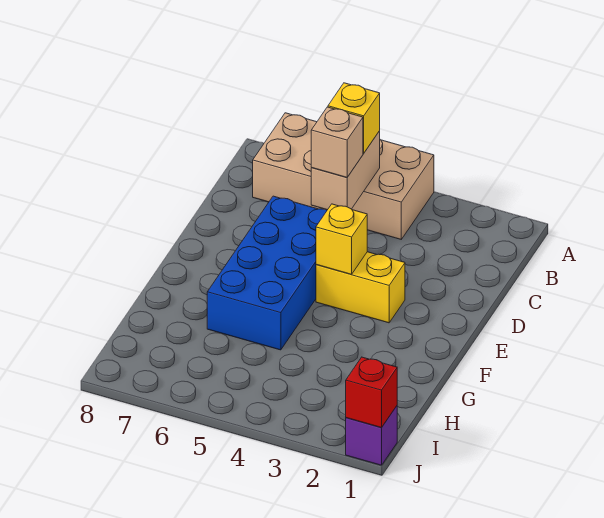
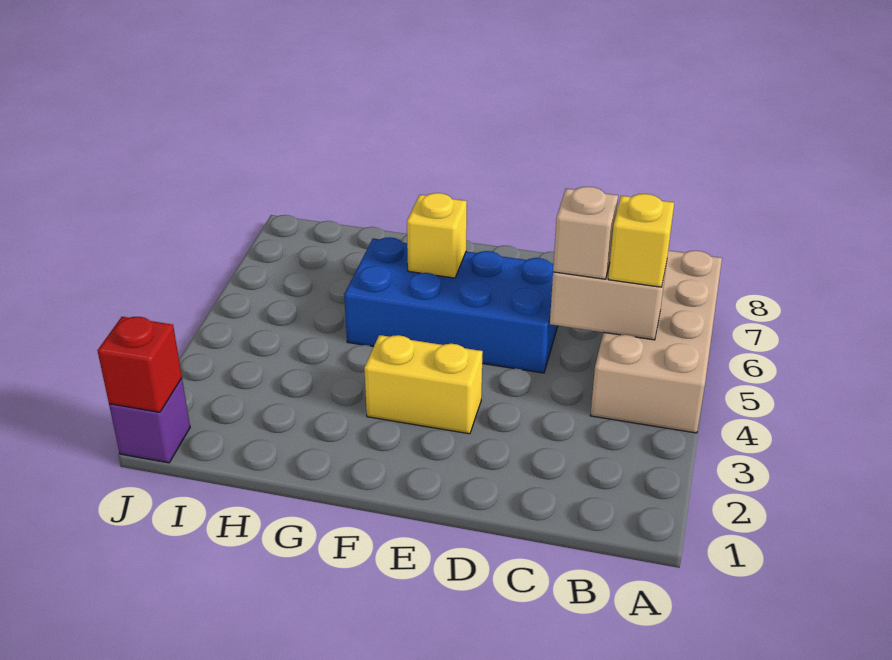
yellow 1x2 brick [316,252,405,323] -> yellow 1x2 brick turned to [364,335,483,434]
yellow 1x1 brick [316,204,367,274] -> yellow 1x1 brick moved to [407,193,467,278]

